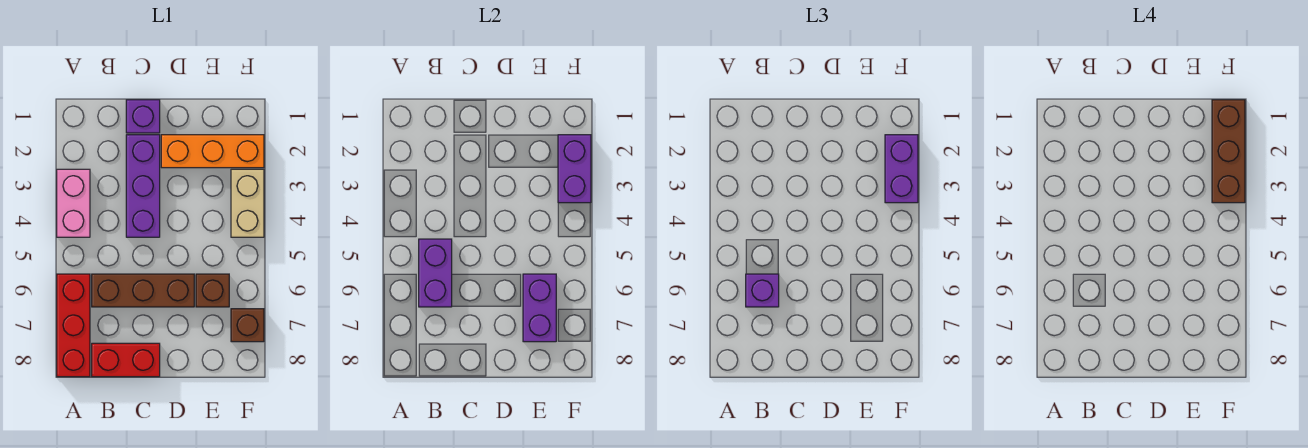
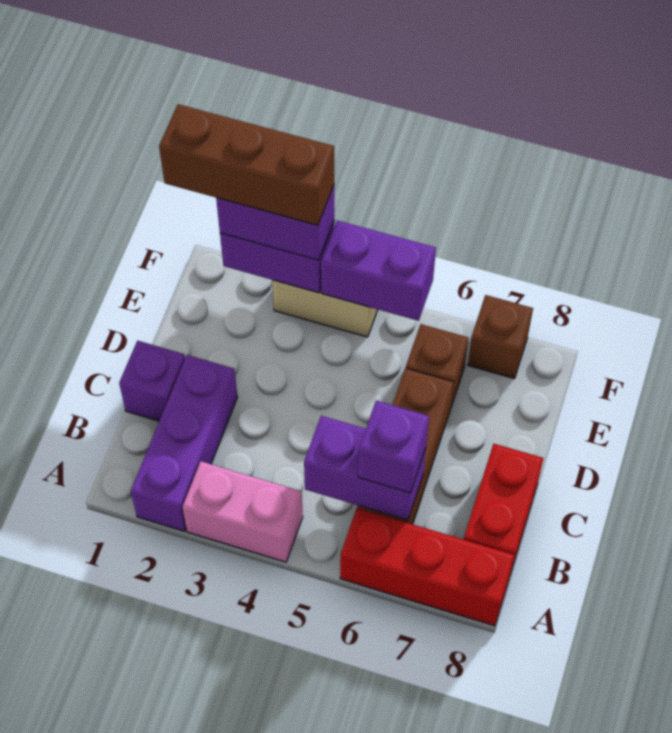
purple 1x3 brick [126,135,160,237] -> purple 1x3 brick turned to [131,355,237,531]
orange 1x3 brick [161,135,264,168] -> none
purple 1x2 brick [523,274,556,342] -> purple 1x2 brick moved to [321,220,436,321]

